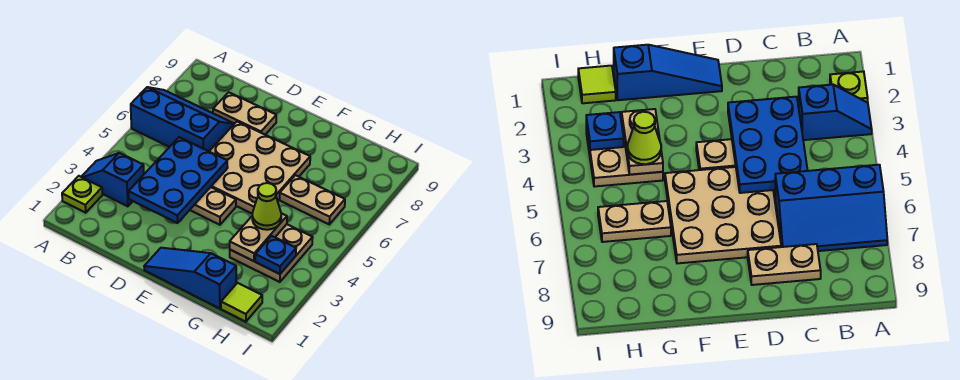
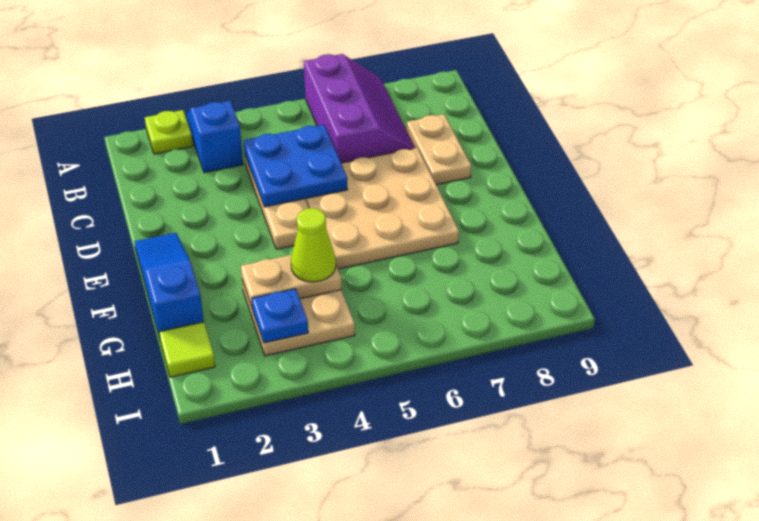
blue 2x3 slope [131,87,234,151] -> purple 2x3 slope [304,54,415,163]
blue 2x3 plate [128,137,228,223] -> blue 2x2 plate [244,125,348,207]
tan 1x2 plate [280,175,345,224] -> none

